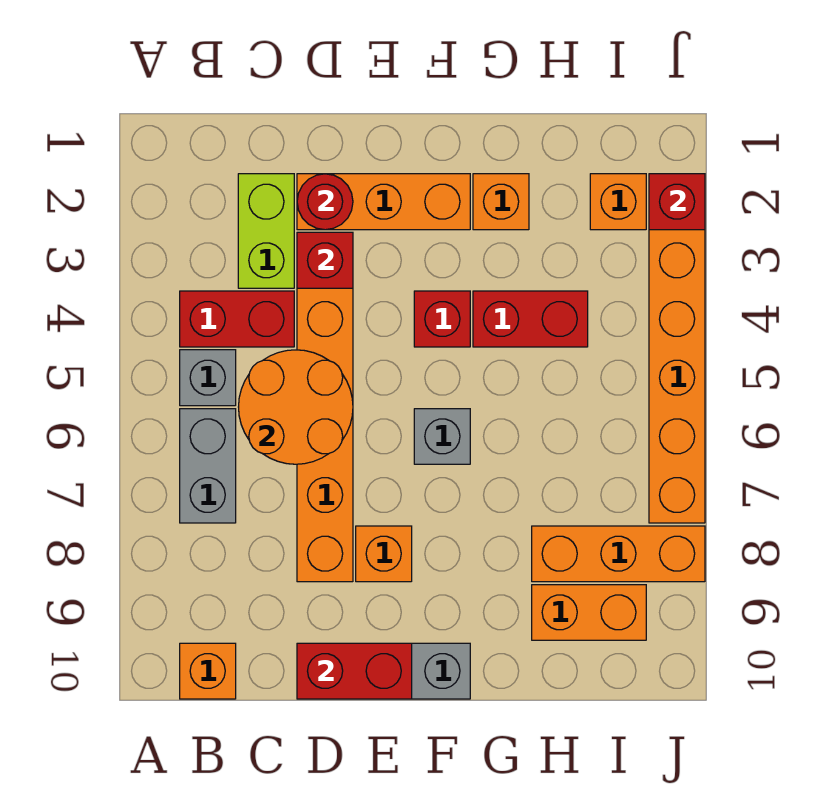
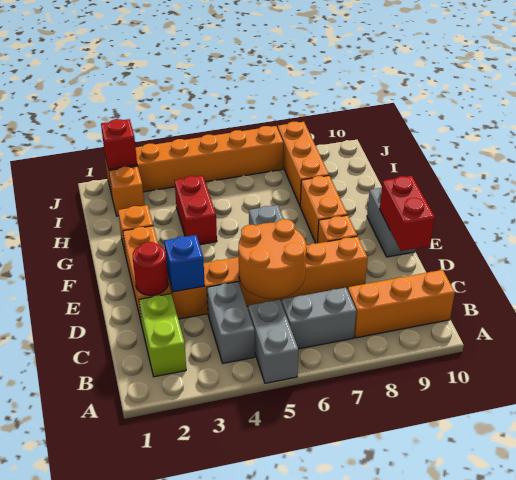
red 1x2 brick [180,291,294,347] -> grey 1x2 brick [207,282,255,363]
grey 1x1 brick [180,350,236,406] -> grey 1x2 brick [248,300,298,383]
orange 1x1 brick [180,643,236,699] -> orange 1x3 brick [348,270,455,338]
lime 1x2 brick [238,174,294,288] -> lime 1x2 brick turned to [139,294,186,377]
red 1x1 brick [297,232,353,288] -> blue 1x1 brick [164,235,205,292]
red 1x1 brick [414,291,470,347] -> none
orange 1x2 brick [532,585,646,640] -> orange 1x2 brick moved to [300,176,347,243]

